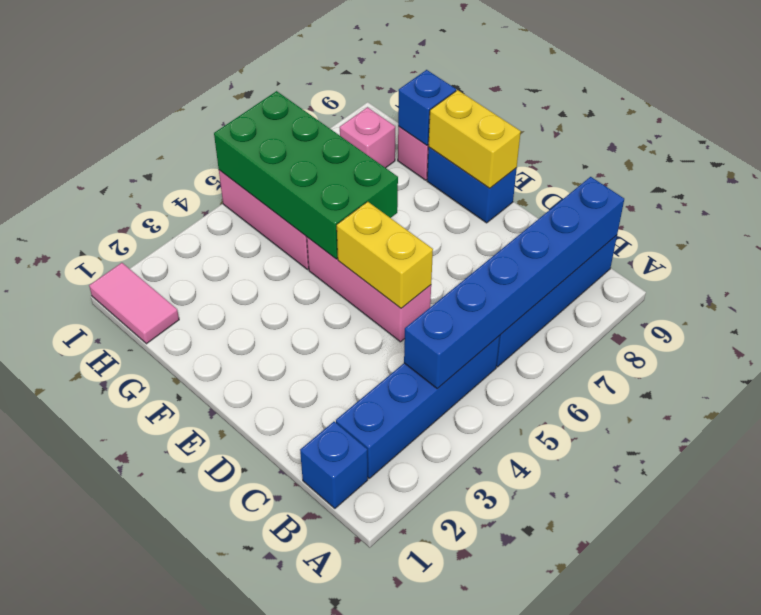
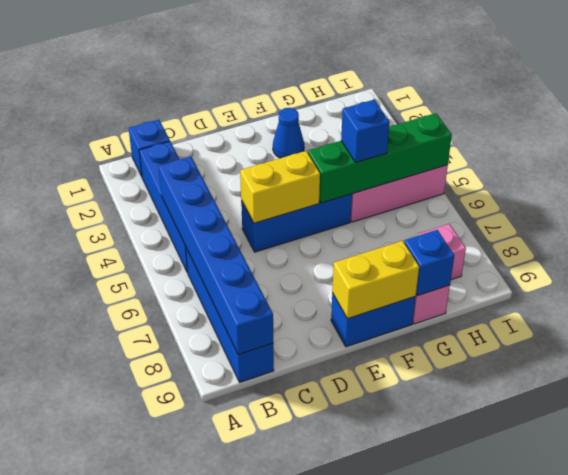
pink 1x3 brick [307,237,431,342] -> blue 1x3 brick [241,194,352,252]
none -> blue 1x1 cone [273,108,304,158]
green 2x4 brick [214,91,398,259] -> green 1x4 brick [308,113,452,203]
none -> blue 1x1 brick [341,99,390,163]
pink 1x2 tile [89,263,179,344] -> none

